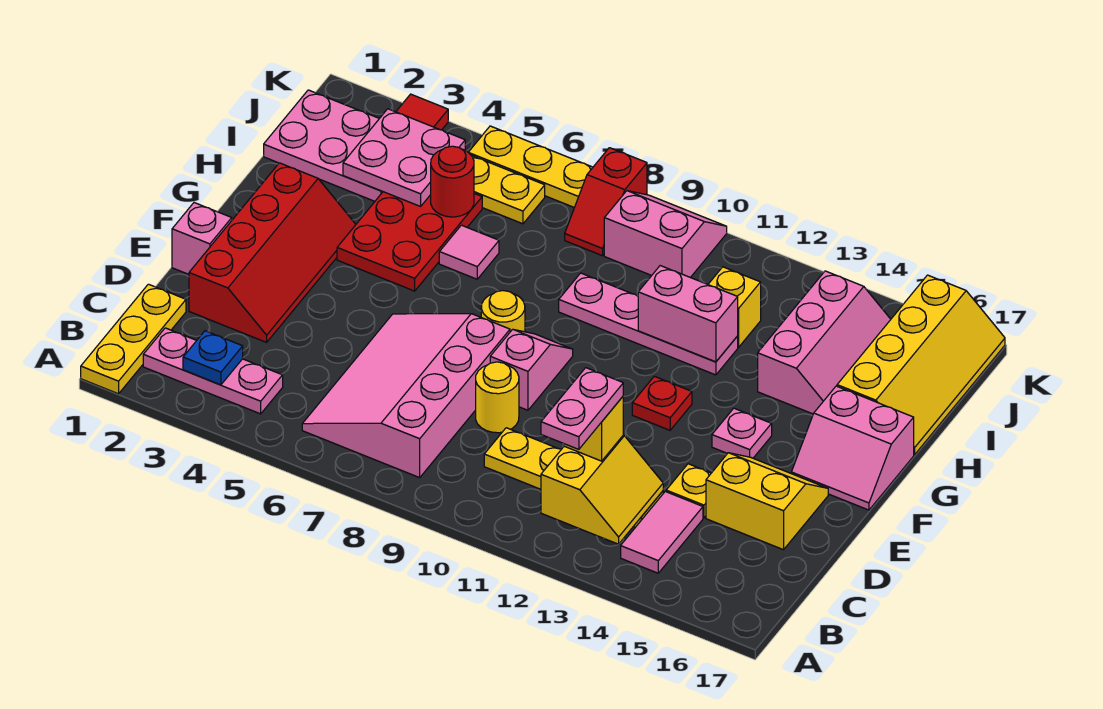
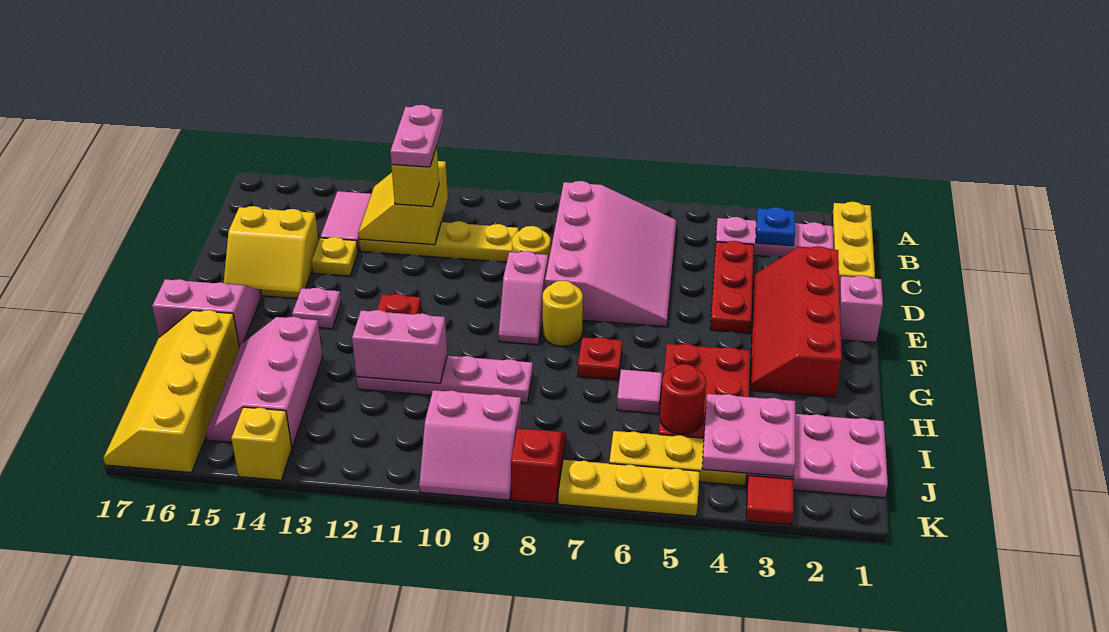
none -> red 1x3 plate [710,241,754,333]
none -> red 1x1 plate [578,337,622,380]
yellow 1x1 brick [708,267,761,347] -> yellow 1x1 brick moved to [231,407,292,480]

